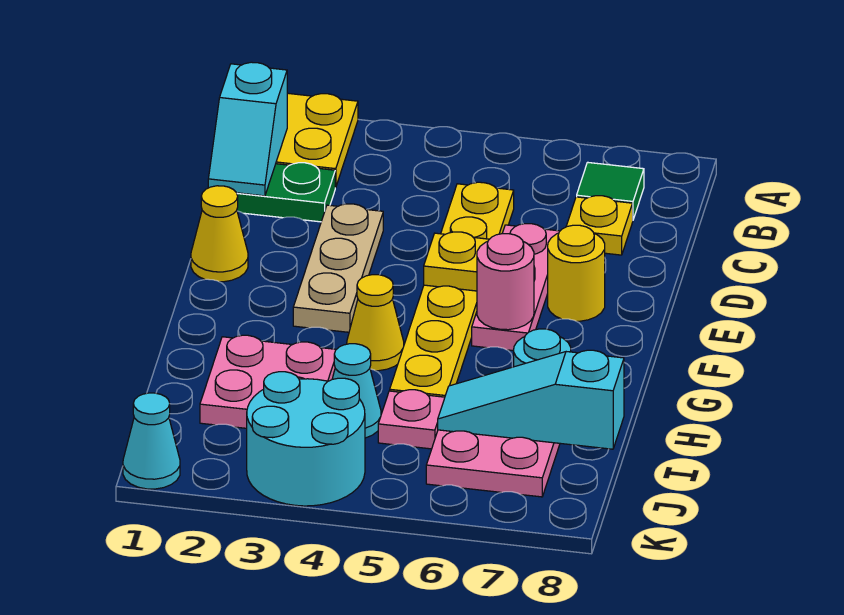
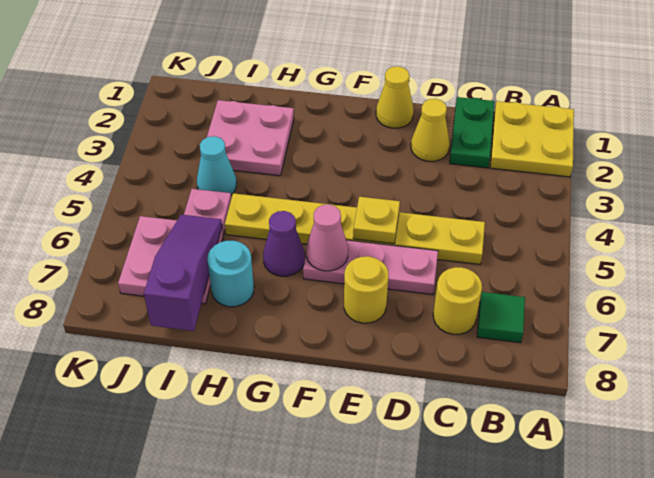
cyan 1x2 slope [208,62,287,196] -> none
yellow 1x1 plate [566,196,633,255] -> yellow 1x1 round brick [433,267,482,334]
tan 1x3 plate [293,204,383,332] -> none
pink 1x1 round brick [477,234,534,330] -> pink 1x1 cone [306,204,348,271]
yellow 1x1 cone [347,275,404,371] -> yellow 1x1 cone moved to [411,99,450,161]
none -> purple 1x1 cone [263,211,305,276]
cyan 1x3 slope [438,350,624,449] -> purple 1x3 slope [144,215,222,331]
cyan 2x2 round brick [247,372,365,506] -> none
cyan 1x1 cone [123,393,180,489] -> none

